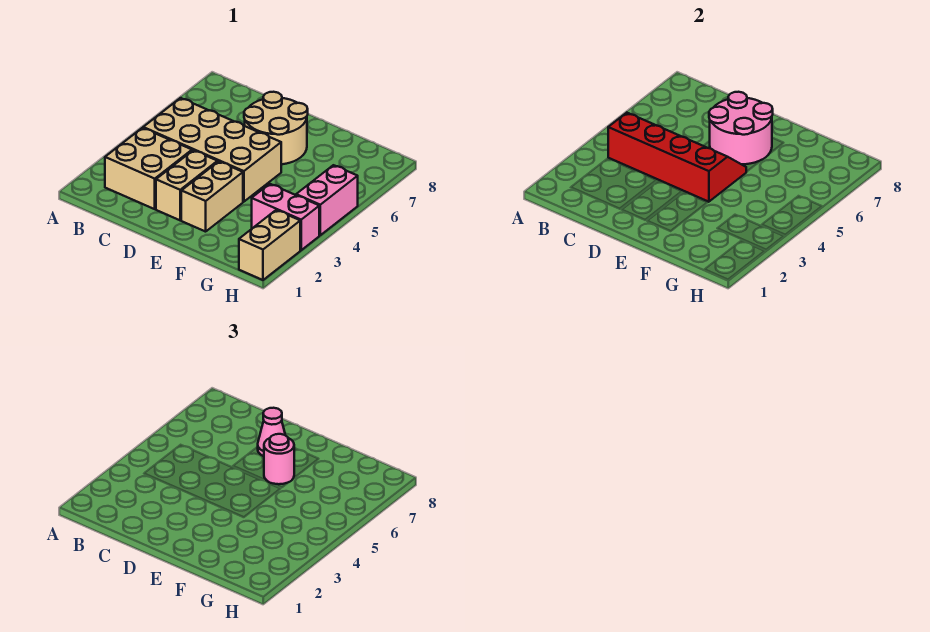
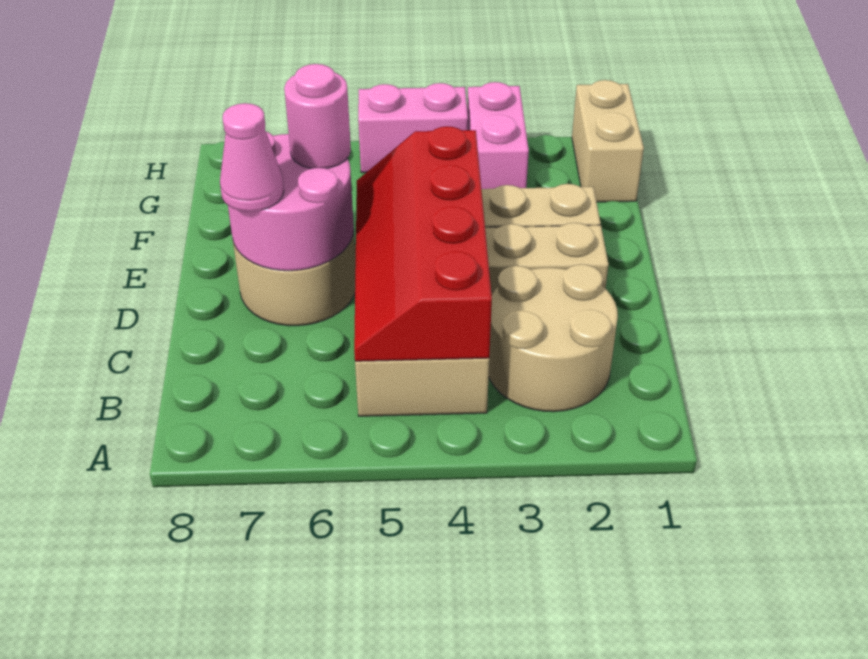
tan 2x2 brick [105,128,192,209] -> tan 2x2 round brick [489,264,618,412]
tan 1x2 brick [239,210,300,280] -> tan 1x2 brick turned to [572,80,644,202]

